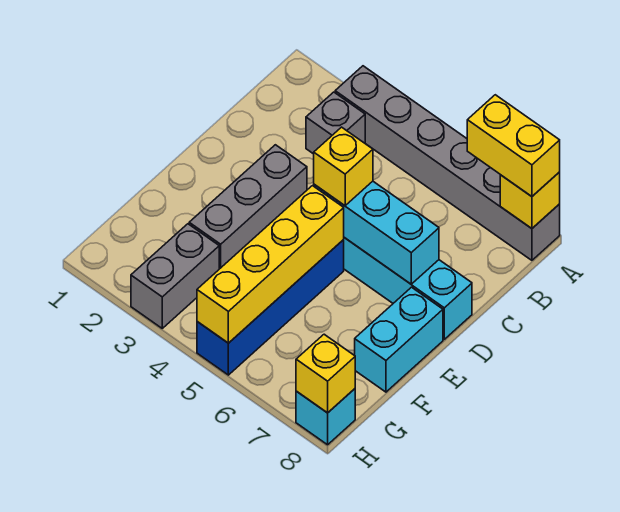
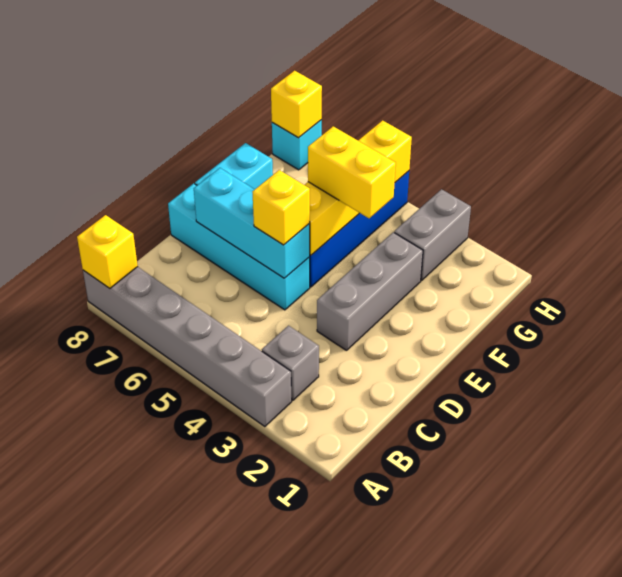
yellow 1x2 brick [467,95,560,196] -> yellow 1x2 brick moved to [308,126,396,218]

